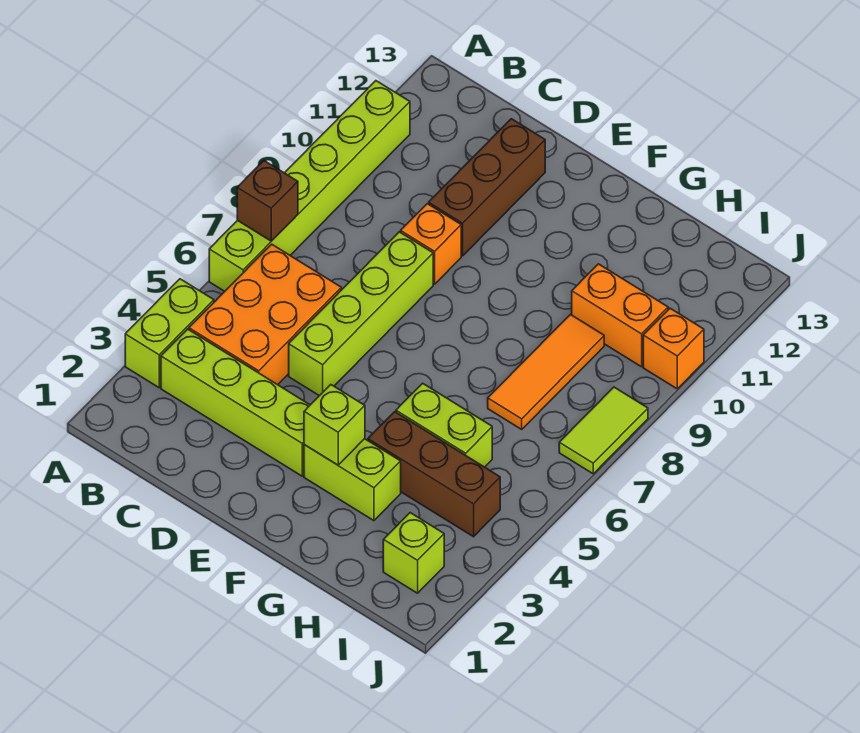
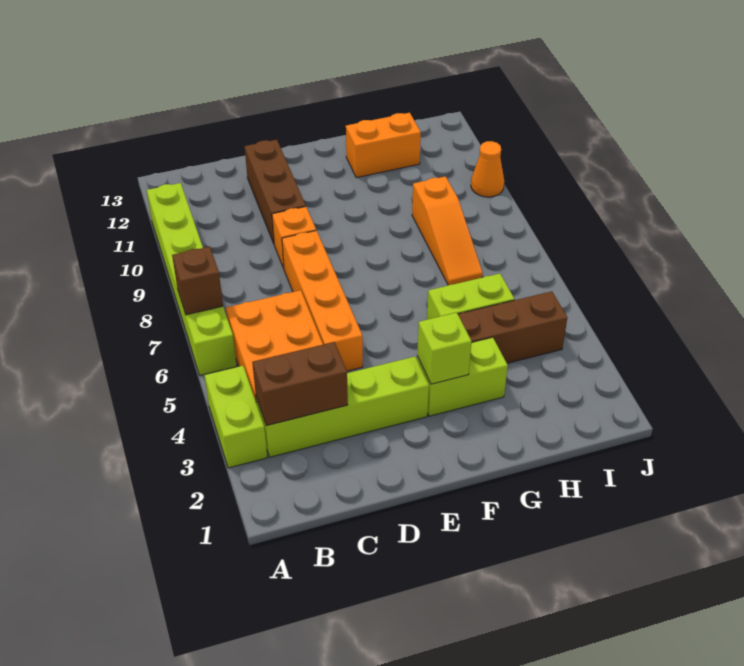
none -> brown 1x2 brick [252,342,348,426]
lime 1x4 brick [289,232,433,396] -> orange 1x4 brick [282,230,363,371]
orange 1x3 tile [488,315,604,429] -> orange 1x3 slope [412,176,483,285]
orange 1x2 brick [572,264,668,367] -> orange 1x2 brick moved to [346,113,421,178]
lime 1x1 brick [383,513,444,593] -> none
lime 1x2 tile [559,387,648,474] -> none
orange 1x1 brick [643,308,704,389] -> orange 1x1 cone [471,141,504,197]

